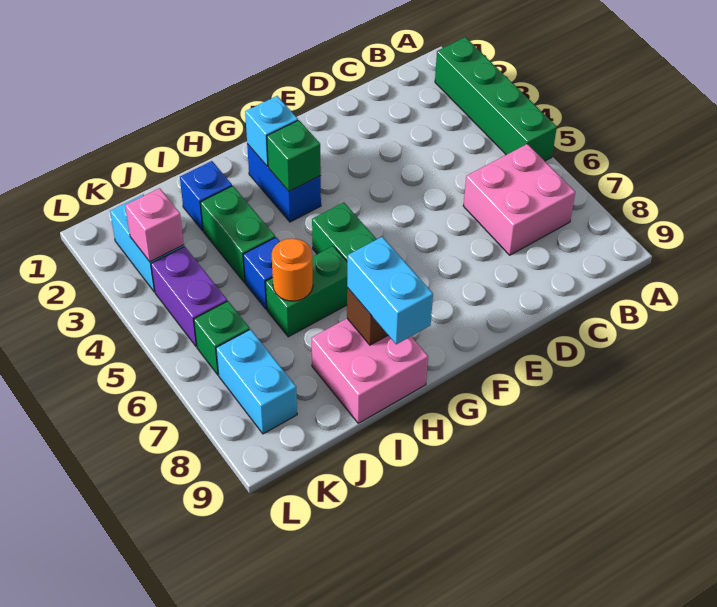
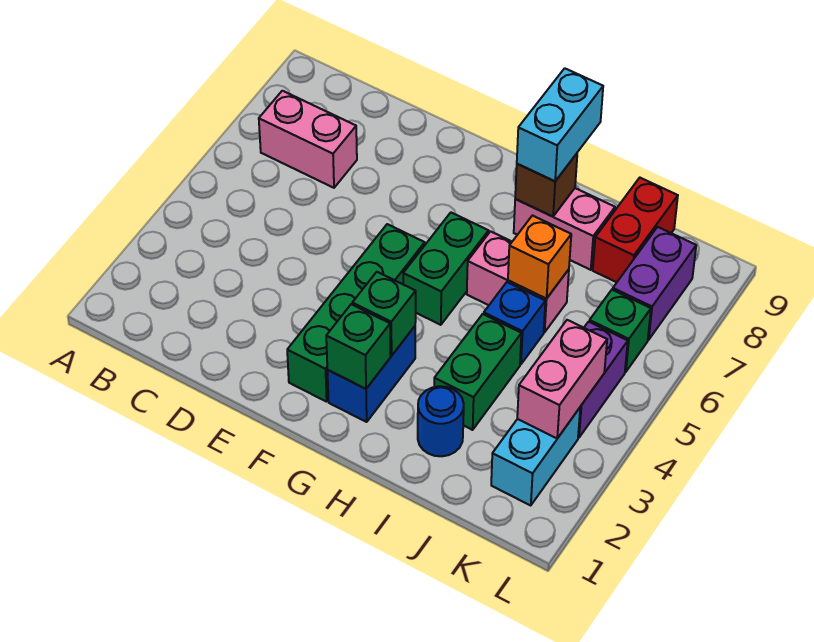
green 1x4 brick [435,37,557,161] -> green 1x4 brick moved to [287,224,425,402]
pink 2x2 brick [463,144,575,255] -> pink 1x2 brick [259,91,357,188]
cyan 1x1 brick [245,96,298,167] -> green 1x1 brick [326,304,390,389]
green 1x2 brick [265,246,347,337] -> pink 1x2 brick [467,231,569,332]
pink 2x2 brick [312,319,428,423] -> pink 1x2 brick [514,188,615,270]
blue 1x1 brick [180,161,232,231] -> blue 1x1 round brick [418,386,464,456]
orange 1x1 round brick [272,239,313,301] -> orange 1x1 brick [508,216,571,299]
none -> red 1x2 brick [593,178,678,282]
pink 1x1 brick [125,188,184,262] -> pink 1x2 brick [517,320,607,438]
cyan 1x2 brick [216,329,297,434] -> purple 1x2 brick [613,227,696,340]

